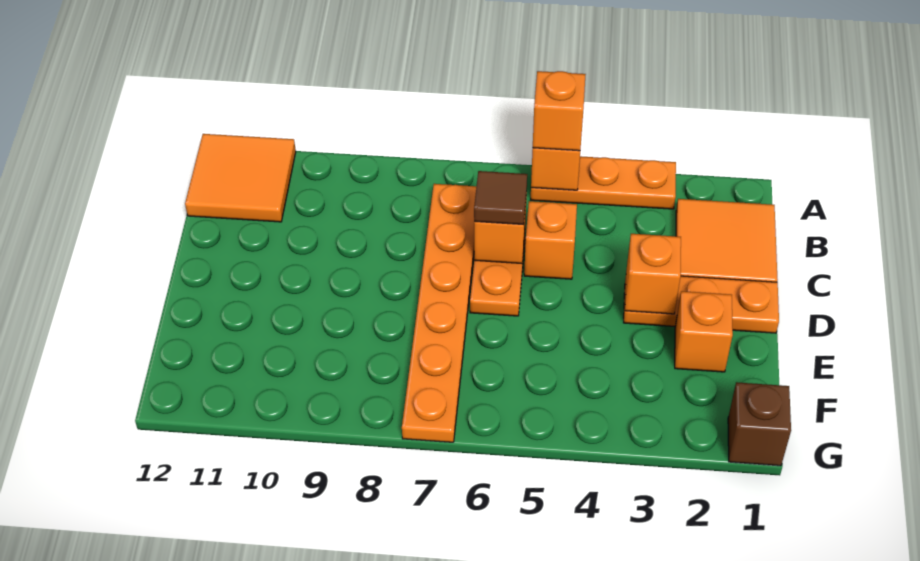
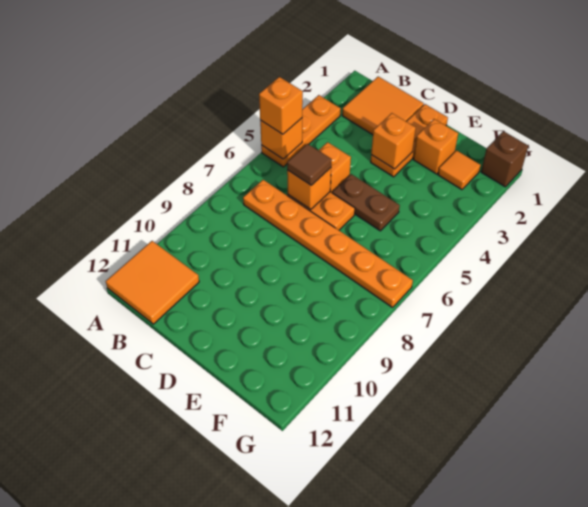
none -> brown 1x2 plate [332,174,400,231]
none -> orange 1x1 tile [438,150,480,190]

